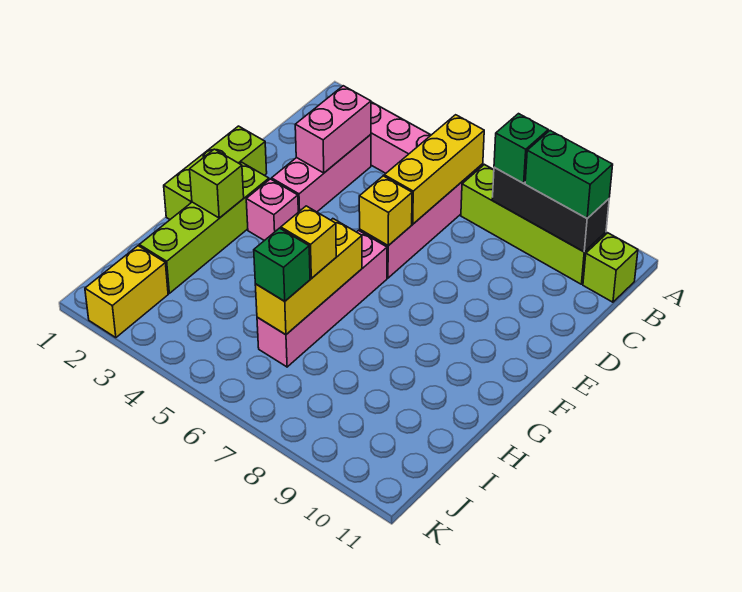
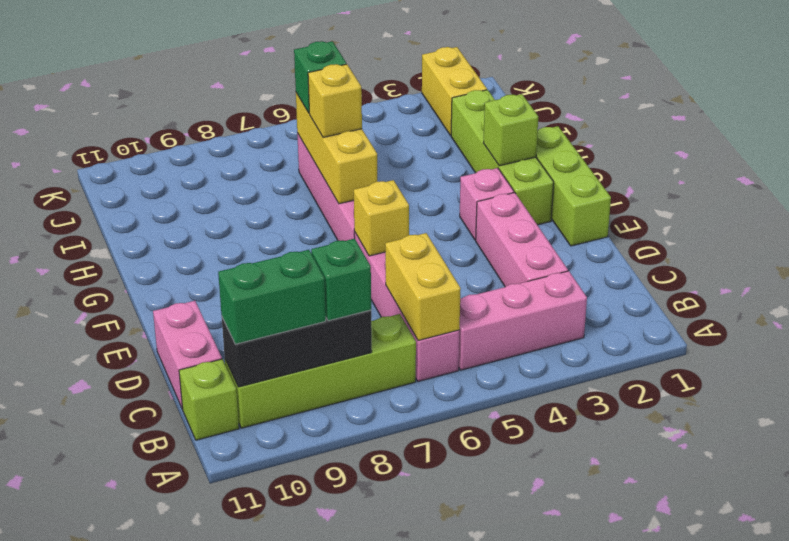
yellow 1x3 brick [384,115,484,224] -> yellow 1x2 brick [385,233,461,341]
pink 1x2 brick [295,86,371,173] -> pink 1x2 brick moved to [153,301,222,409]

